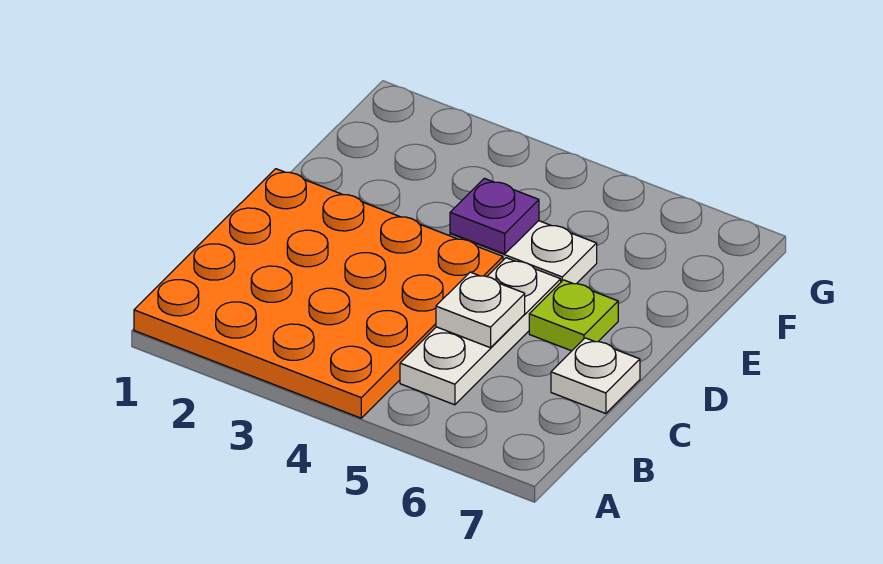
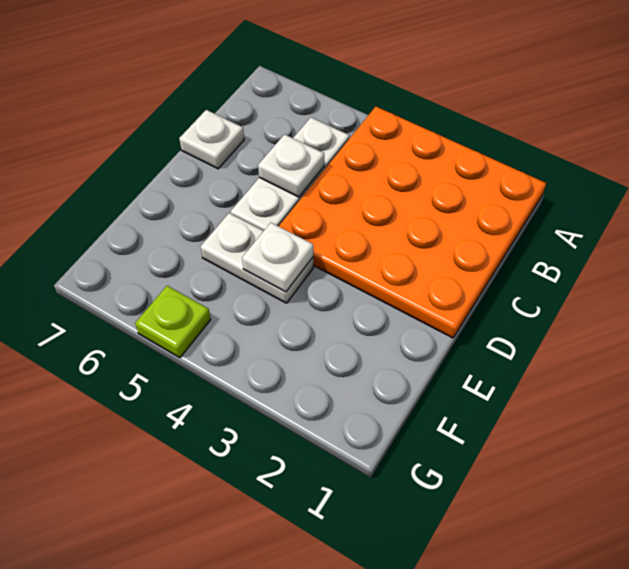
lime 1x1 plate [529,280,618,351] -> lime 1x1 plate moved to [135,286,211,358]
purple 1x1 plate [450,178,539,254] -> white 1x1 plate [242,223,313,292]

